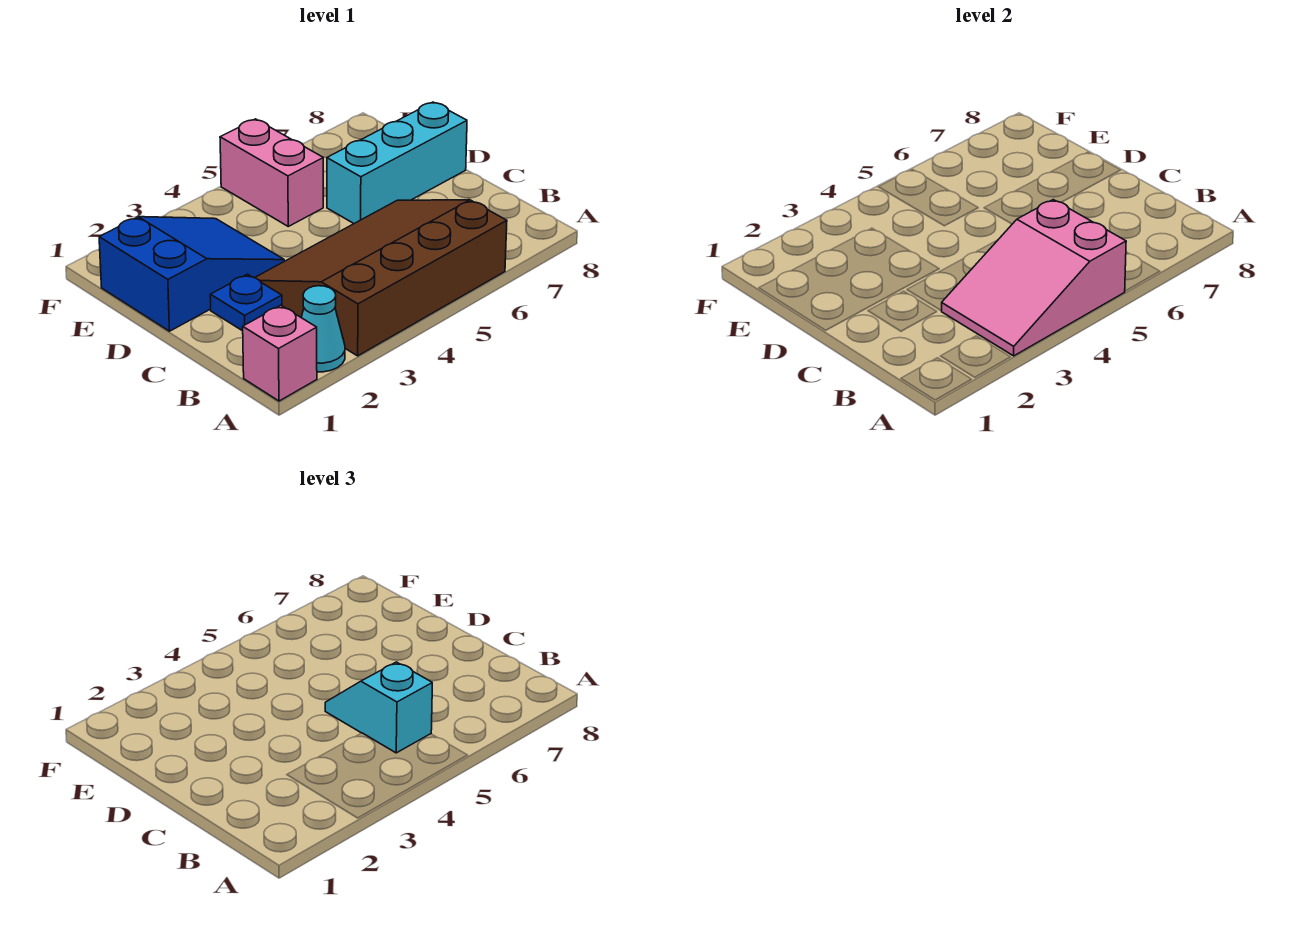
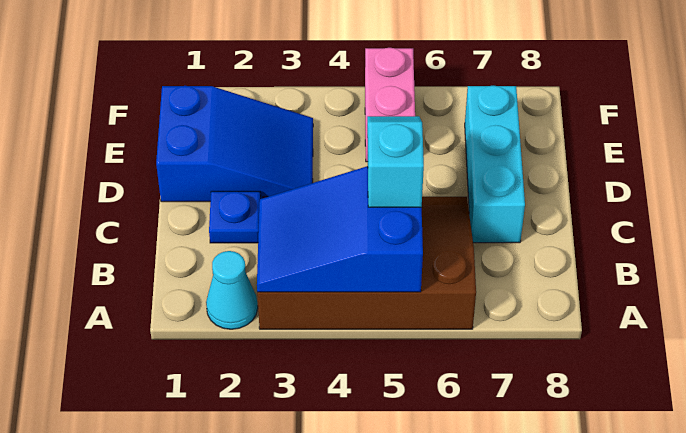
pink 1x1 brick [243,305,317,401] -> none
pink 2x3 slope [942,200,1126,356] -> blue 2x3 slope [257,166,423,292]
cyan 1x3 brick [327,102,467,223] -> cyan 1x3 brick turned to [465,86,525,243]

